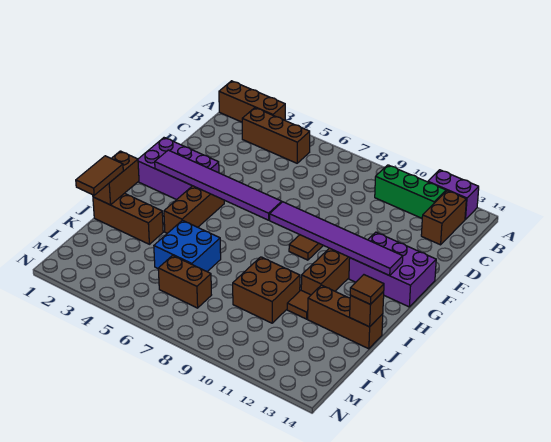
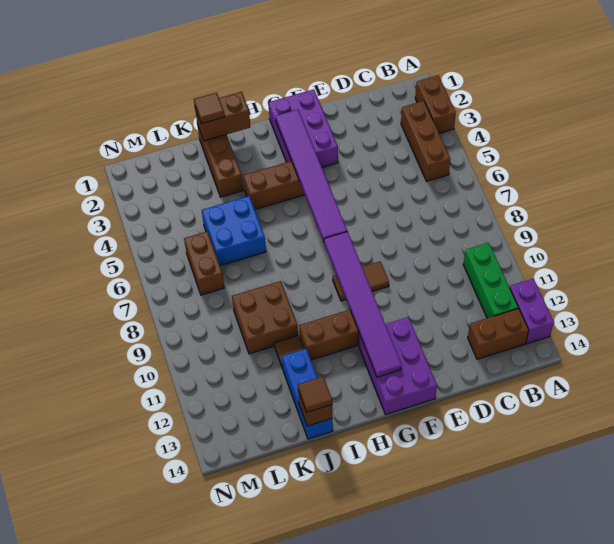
brown 1x3 brick [219,81,285,122] -> brown 1x2 brick [415,75,456,133]
brown 1x2 tile [76,156,123,195] -> brown 1x1 tile [194,93,225,124]
brown 1x3 brick [308,285,383,349] -> blue 1x3 brick [282,349,333,439]

